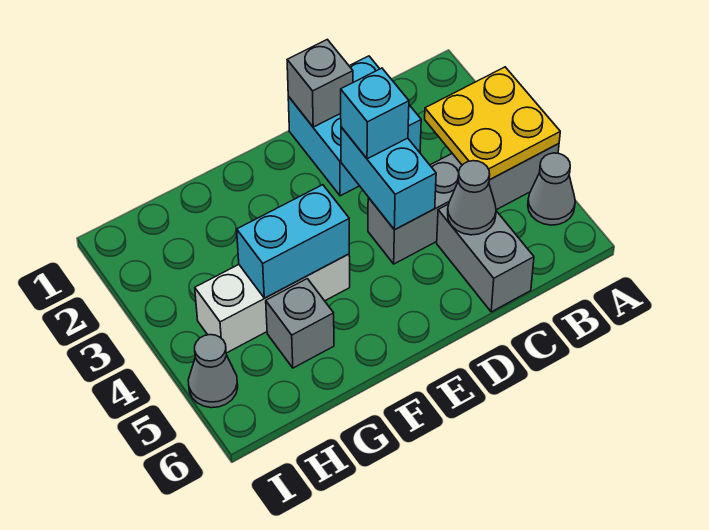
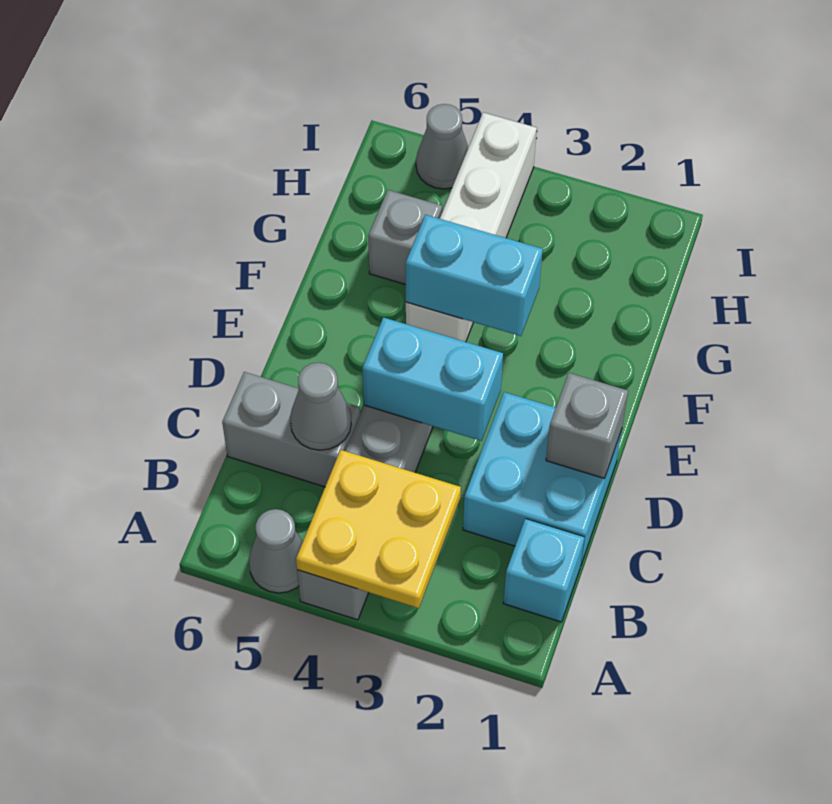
cyan 1x1 brick [341,68,409,159] -> cyan 1x1 brick moved to [503,519,584,622]
white 1x3 brick [195,254,350,353] -> white 1x4 brick [406,113,537,342]
cyan 1x2 brick [237,185,349,298] -> cyan 1x2 brick turned to [405,215,543,336]

